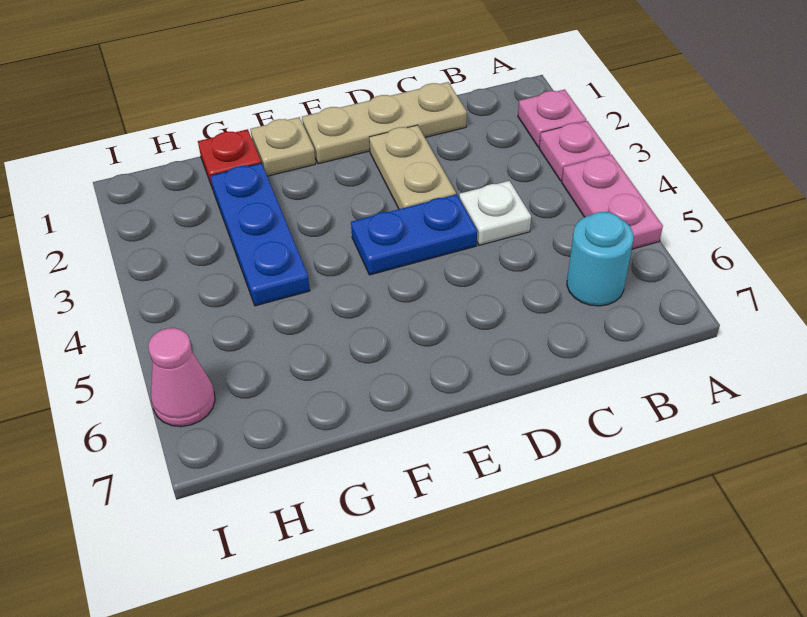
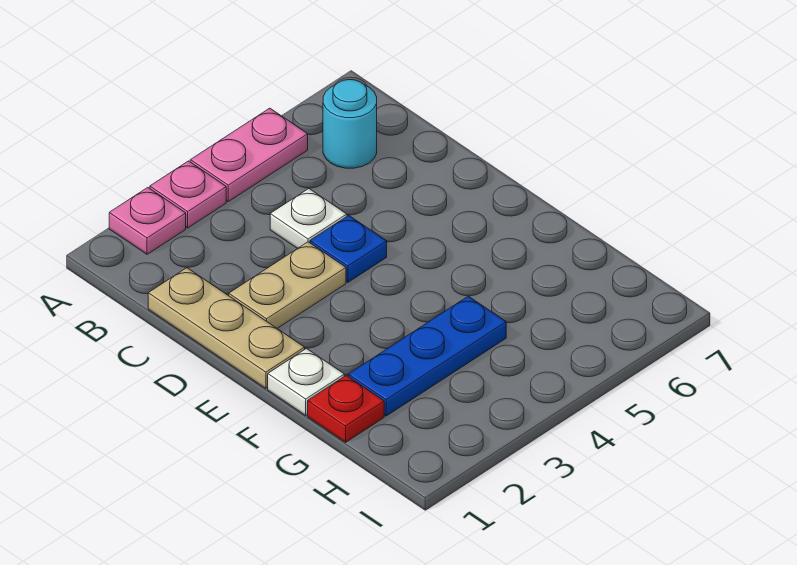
blue 1x2 plate [351,194,477,275] -> blue 1x1 plate [310,215,387,282]
tan 1x1 plate [251,117,315,176] -> white 1x1 plate [268,349,344,415]
pink 1x1 cone [148,328,215,427] -> none

